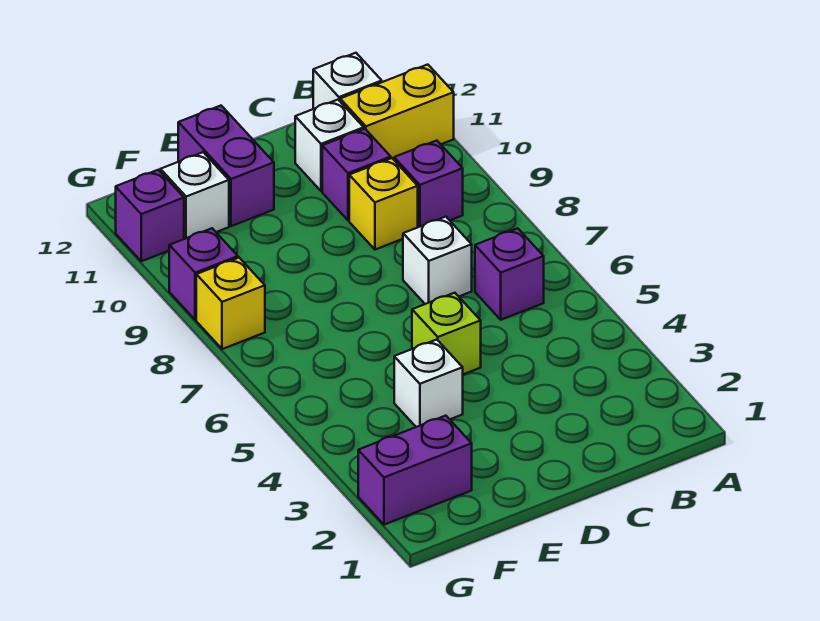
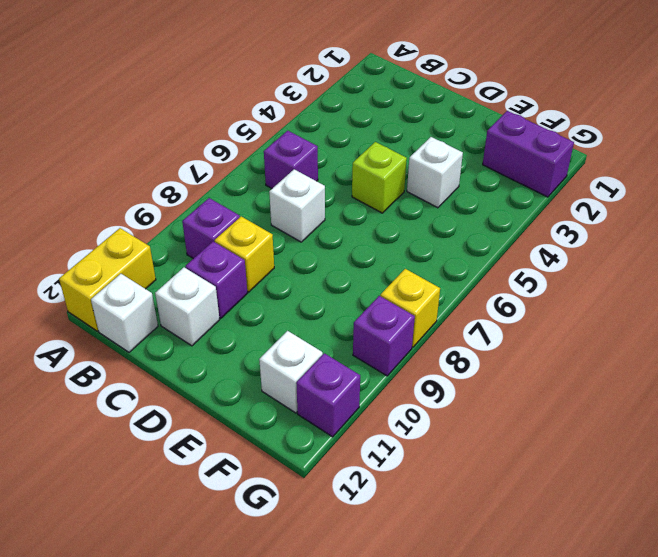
yellow 1x2 brick [340,65,454,160] -> yellow 1x2 brick turned to [59,228,156,331]
purple 1x2 brick [178,106,274,226] -> none

